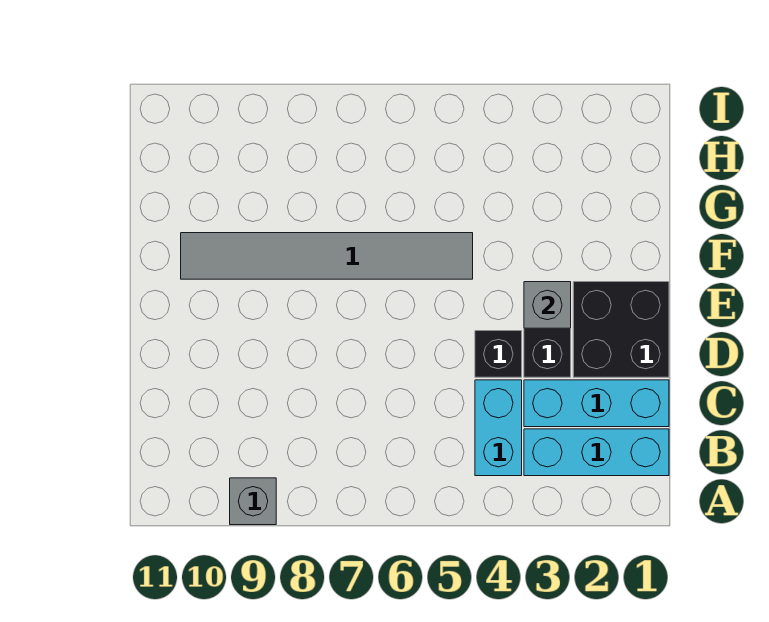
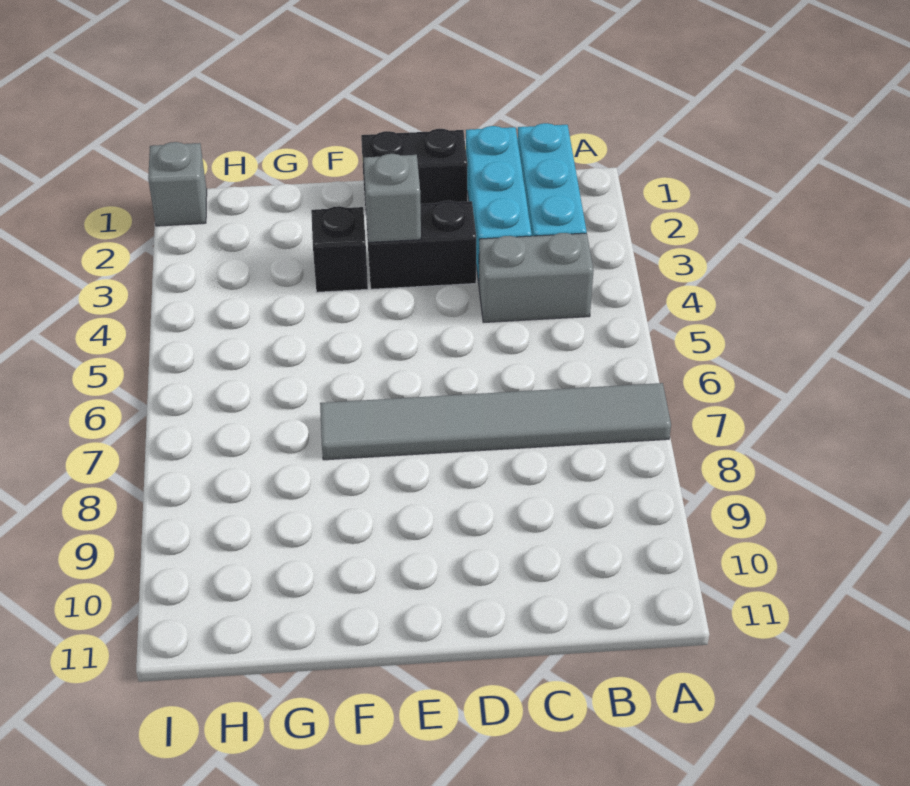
grey 1x1 brick [230,478,276,525] -> grey 1x1 brick moved to [148,142,207,226]
cyan 1x2 brick [475,380,522,476] -> grey 1x2 brick [479,233,593,322]
black 2x2 brick [573,282,669,377] -> black 1x2 brick [361,129,468,212]
black 1x1 brick [475,331,522,377] -> black 1x1 brick moved to [311,206,368,292]
grey 1x6 tile [181,233,473,279] -> grey 1x6 tile turned to [320,383,671,460]

